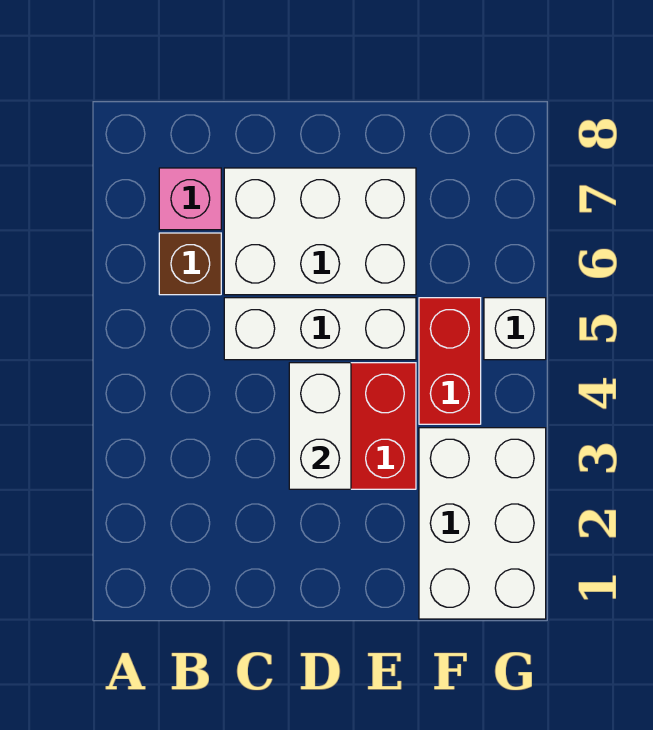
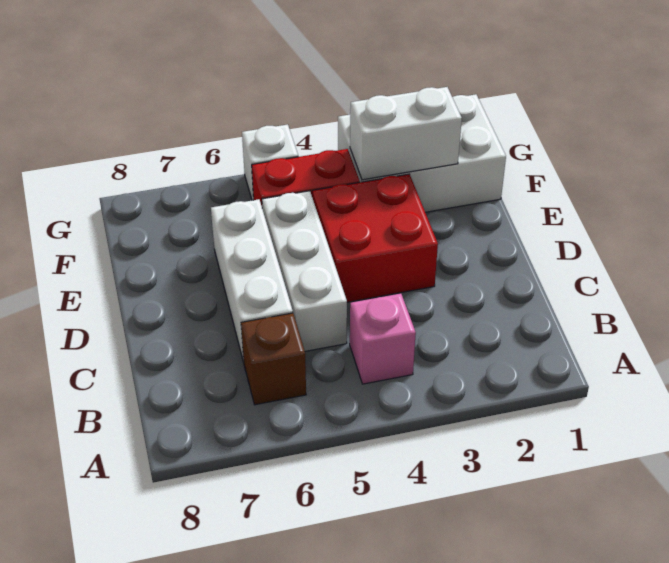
pink 1x1 brick [159,168,221,230] -> pink 1x1 brick moved to [350,293,416,384]
white 2x3 brick [224,168,416,295] -> white 1x3 brick [211,199,293,362]
white 1x2 brick [289,363,351,489] -> white 1x2 brick moved to [350,87,462,180]

